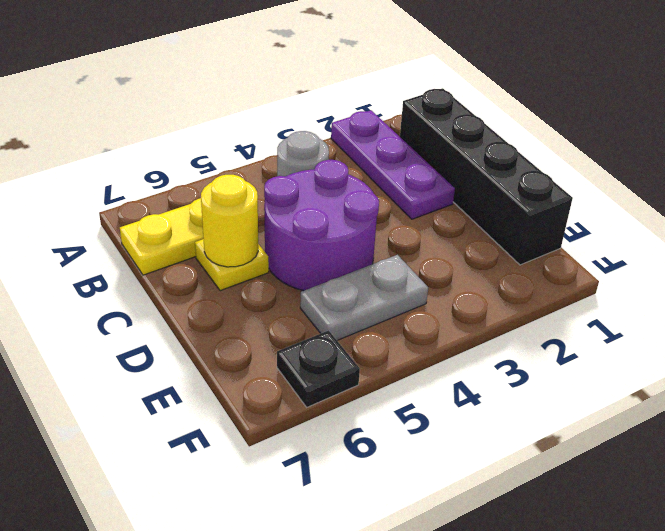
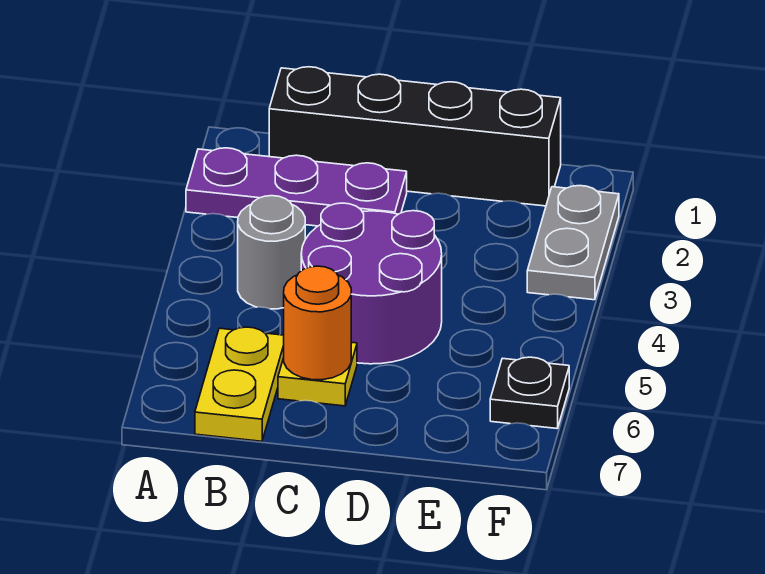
yellow 1x1 round brick [201,175,258,267] -> orange 1x1 round brick [284,266,351,380]
grey 1x2 plate [300,255,428,340] -> grey 1x2 plate moved to [527,186,619,300]

